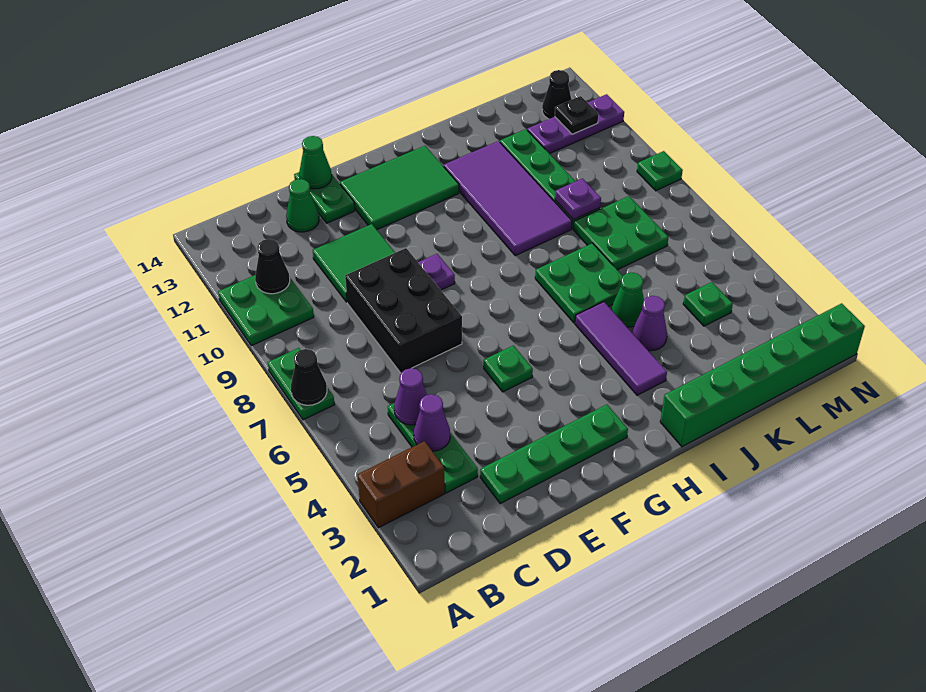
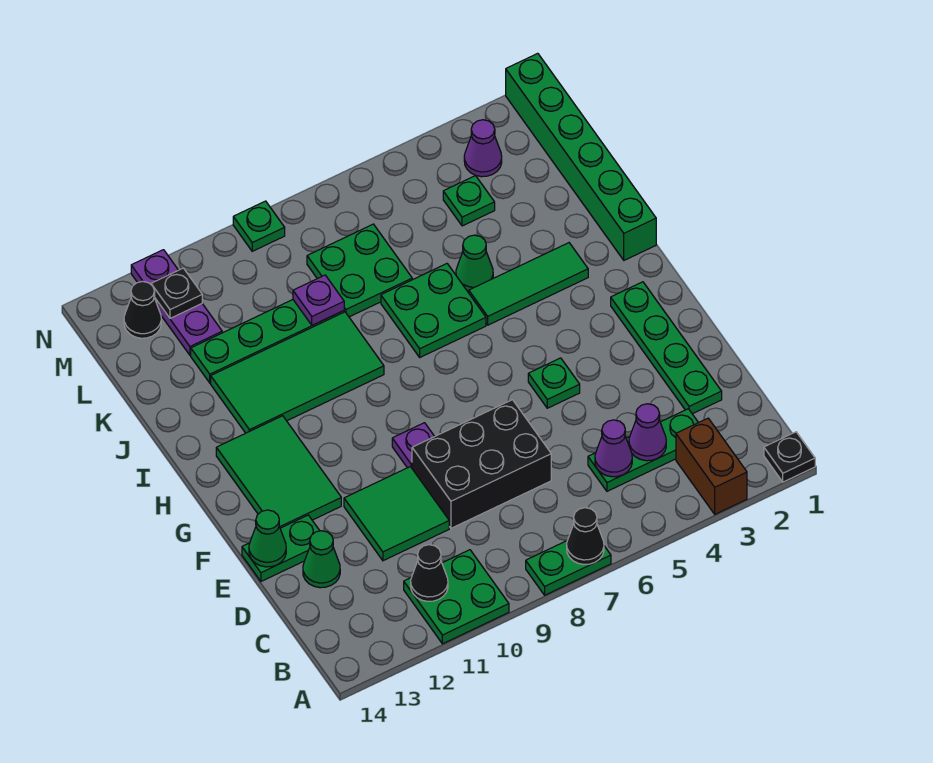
none -> black 1x1 plate [764,432,815,482]
purple 1x3 tile [575,302,667,395] -> green 1x3 tile [469,243,588,325]
purple 2x4 tile [444,141,572,256] -> green 2x4 tile [211,312,384,433]
purple 1x1 cone [633,296,667,351] -> purple 1x1 cone moved to [464,120,502,177]

